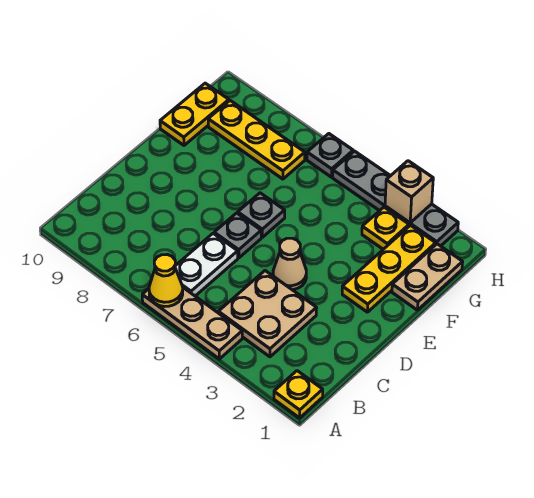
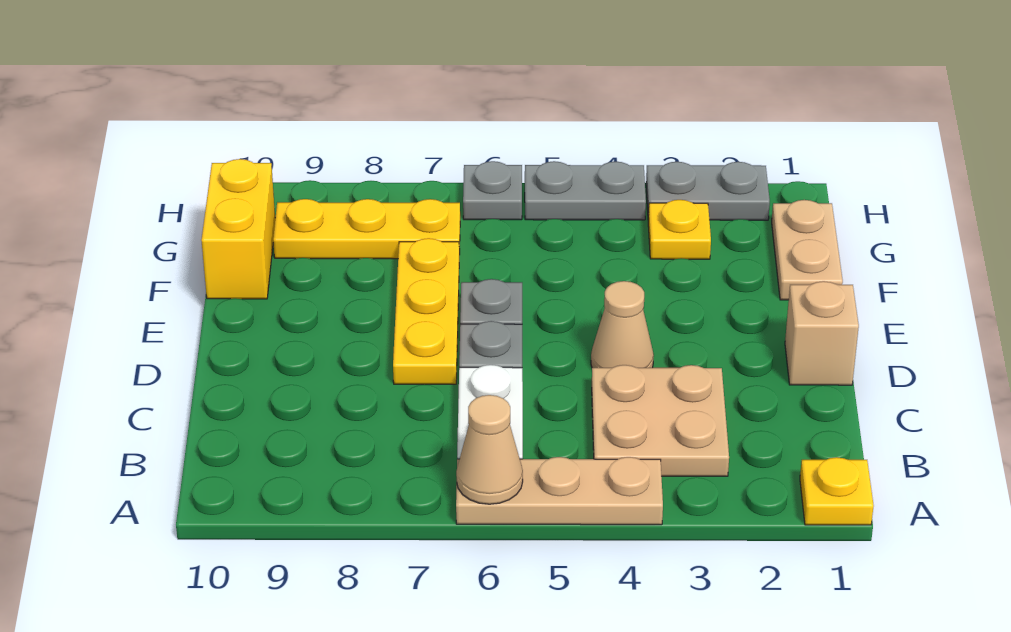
yellow 1x1 cone [149,255,183,307] -> tan 1x1 cone [456,395,523,504]
yellow 1x3 plate [342,225,436,312] -> yellow 1x3 plate moved to [393,238,459,384]
yellow 1x2 plate [160,83,229,145] -> yellow 1x2 brick [201,159,275,299]
tan 1x1 brick [385,161,433,223] -> tan 1x1 brick moved to [785,281,859,385]

